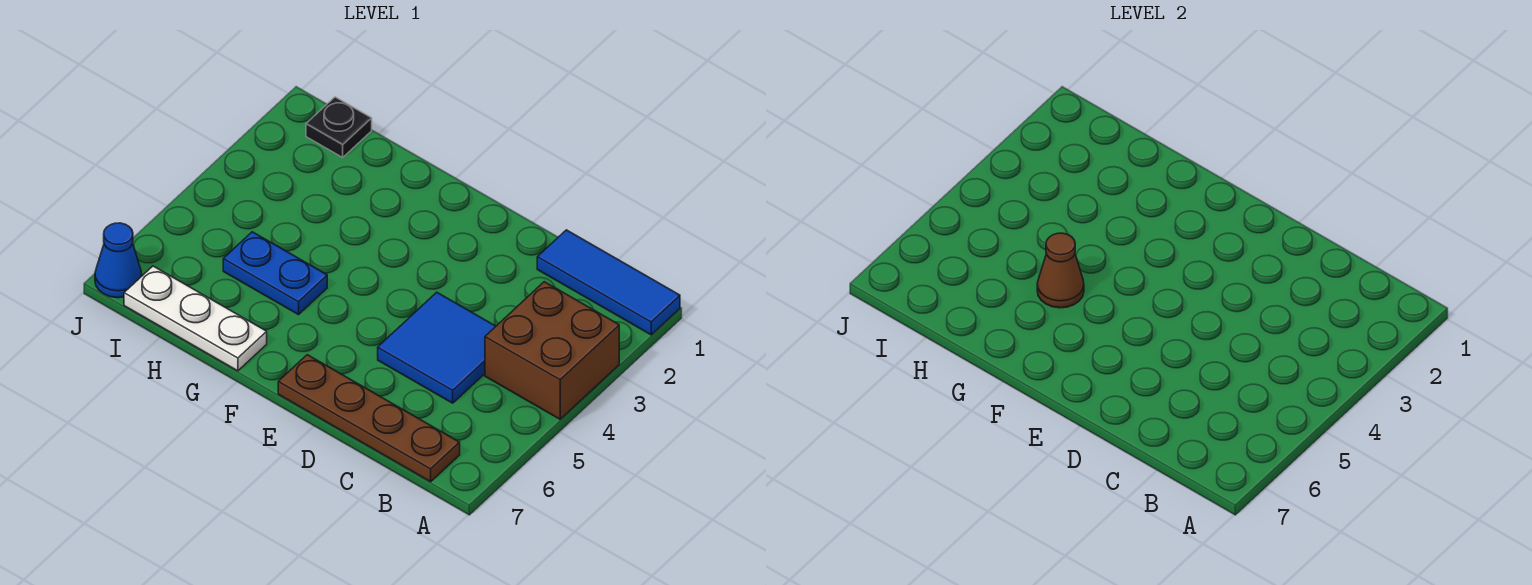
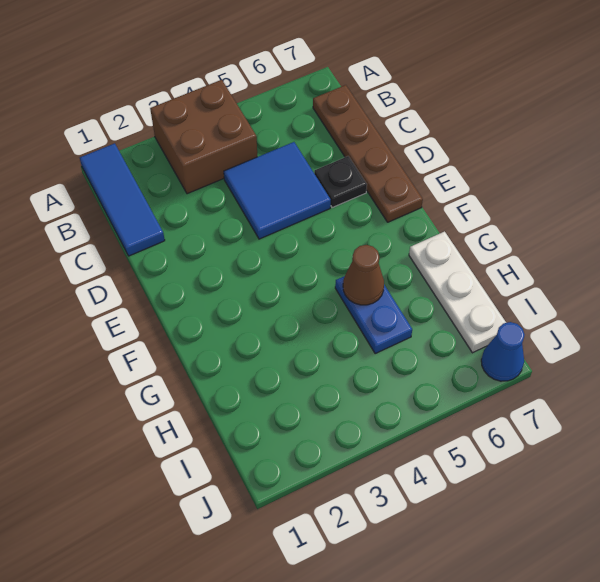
black 1x1 plate [306,97,372,157] -> black 1x1 plate moved to [314,156,367,207]

